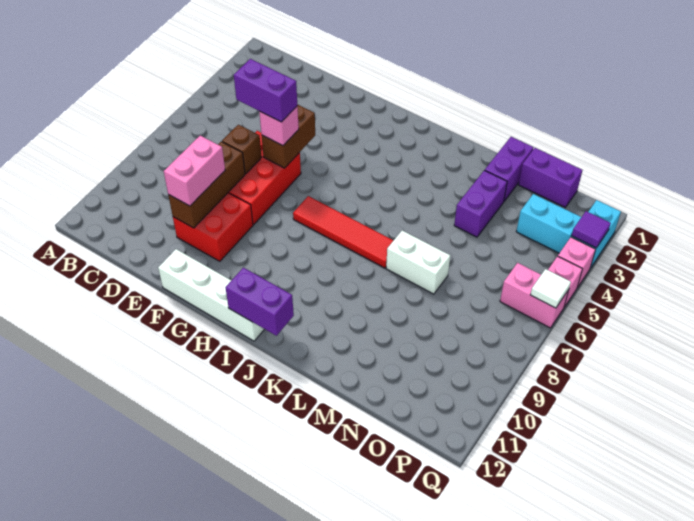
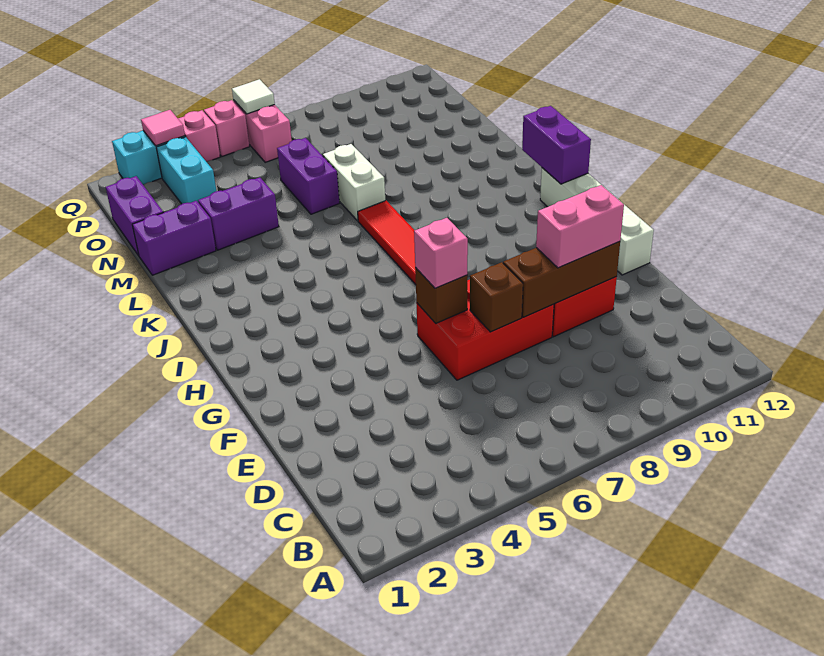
purple 1x2 brick [234,59,297,122] -> purple 1x2 brick moved to [277,138,339,214]
brown 1x2 brick [262,104,315,168] -> brown 1x1 brick [415,268,467,323]
purple 1x1 tile [572,211,611,248] -> pink 1x1 tile [141,110,185,146]

